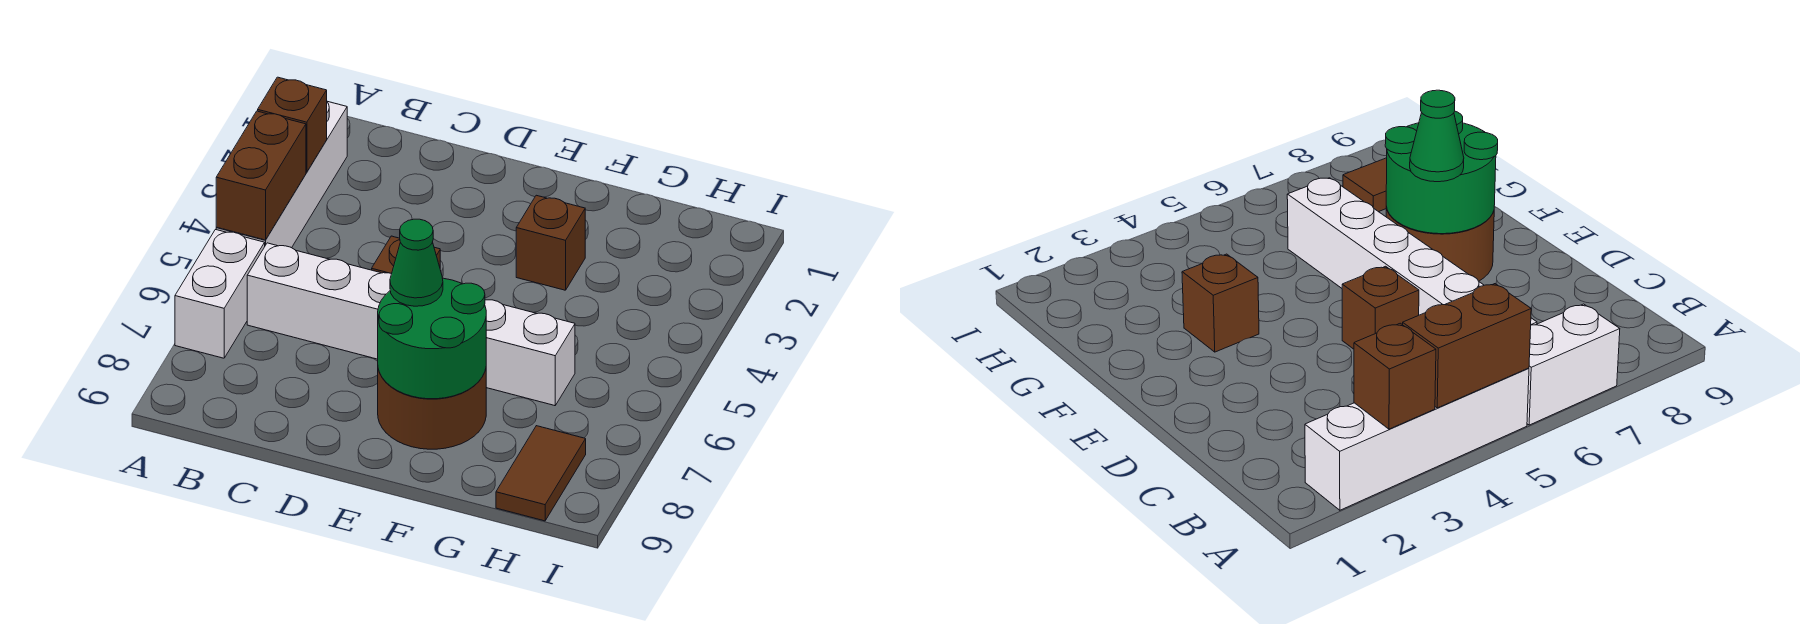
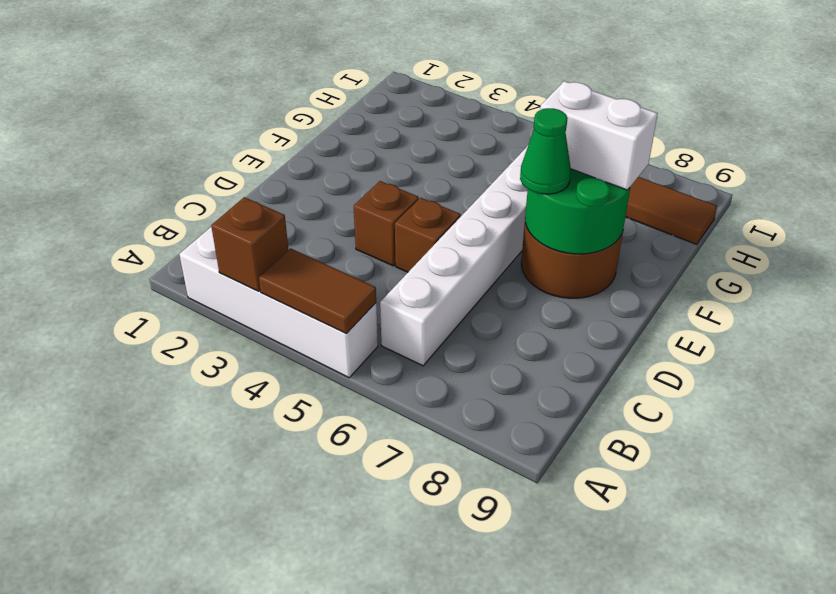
brown 1x2 brick [216,111,306,240] -> brown 1x2 tile [259,248,376,334]
white 1x2 brick [175,230,265,358] -> white 1x2 brick moved to [540,81,658,190]
brown 1x1 brick [516,195,585,290] -> brown 1x1 brick moved to [354,181,419,266]

